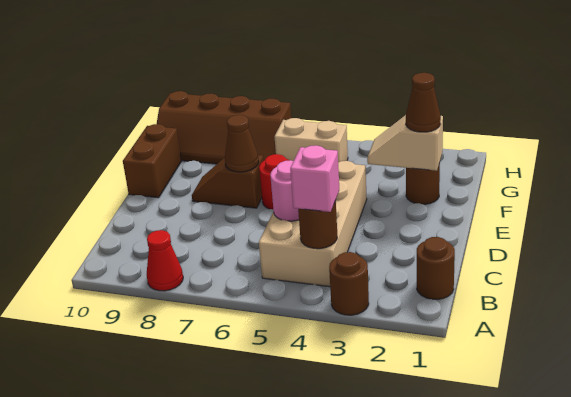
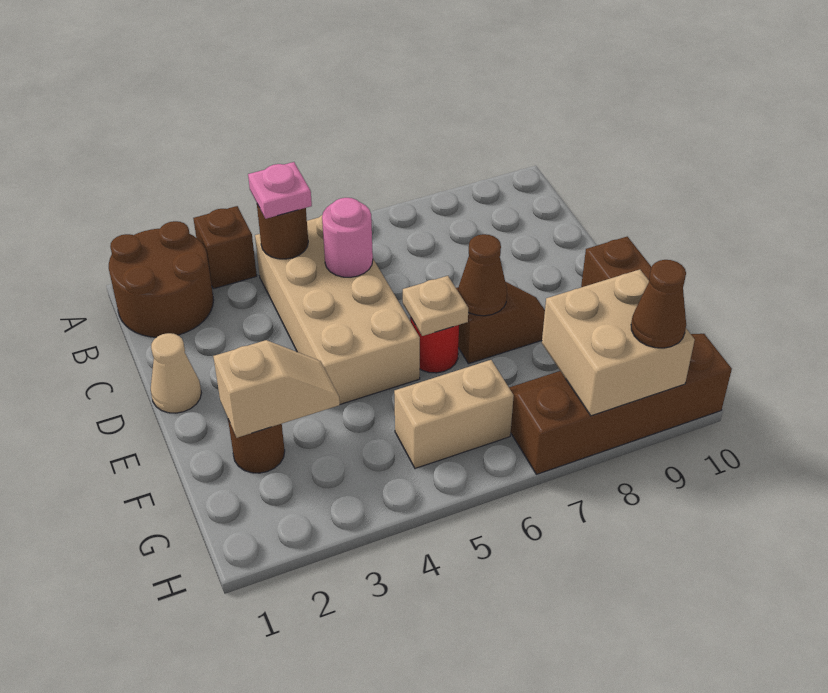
brown 1x1 round brick [329,252,369,315] -> brown 1x1 brick [193,206,257,289]
red 1x1 cone [147,230,183,291] -> none
brown 1x1 round brick [417,237,455,300] -> brown 2x2 round brick [109,221,214,337]
pink 1x1 brick [290,145,339,212] -> pink 1x1 plate [248,162,312,219]
none -> tan 1x1 cone [151,333,201,413]
none -> tan 1x1 plate [403,276,468,336]
brown 1x1 cone [406,73,441,132] -> brown 1x1 cone moved to [631,260,686,348]
none -> tan 2x2 brick [542,269,695,416]

